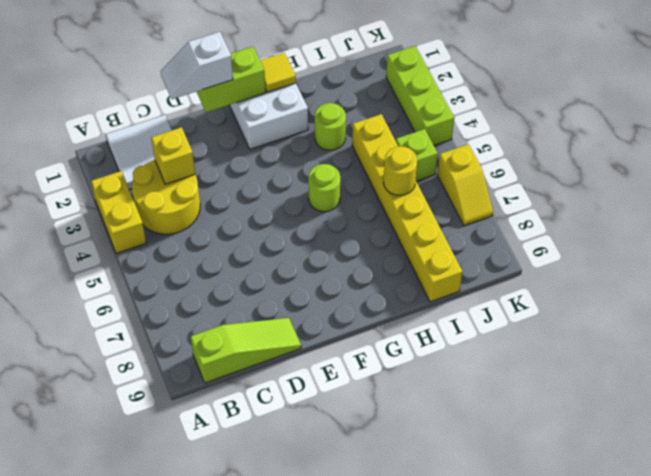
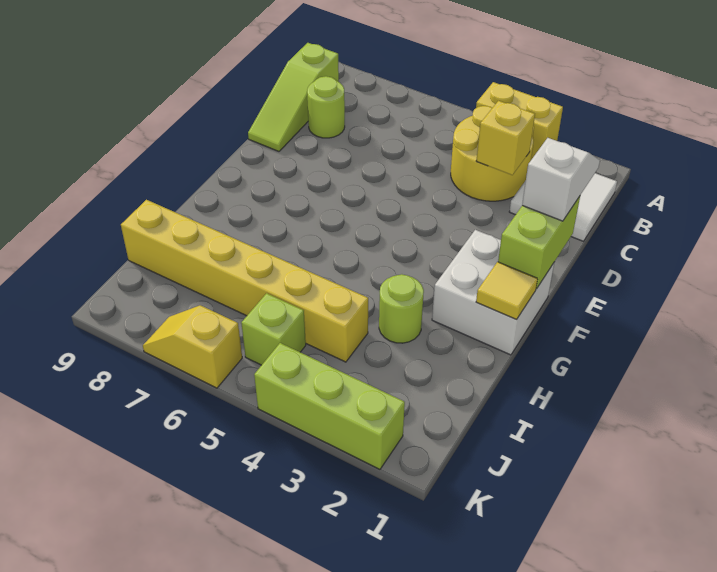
lime 1x1 round brick [308,164,340,212] -> lime 1x1 round brick moved to [307,76,345,138]
yellow 1x1 round brick [383,146,417,196] -> none

